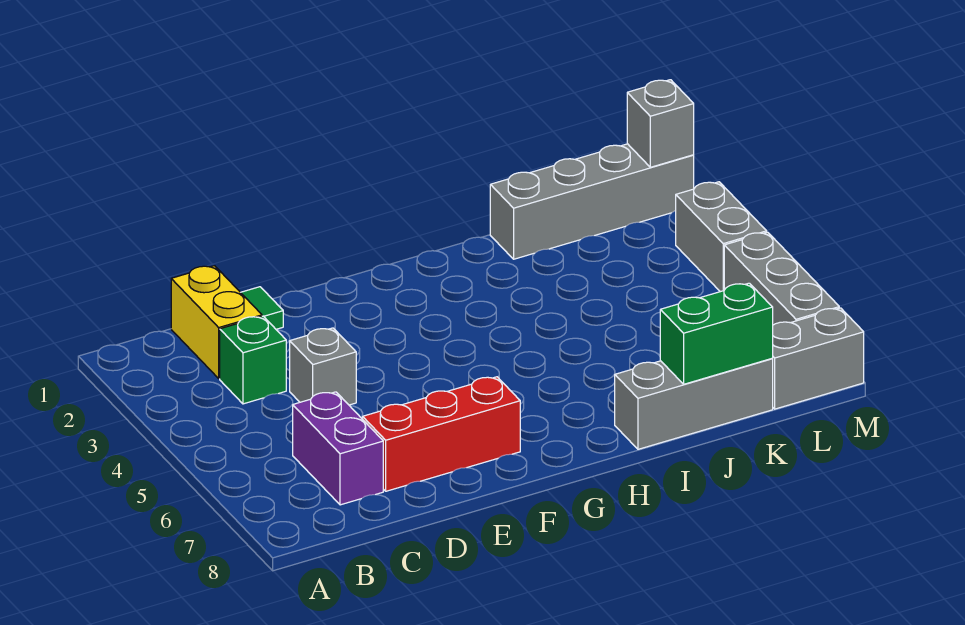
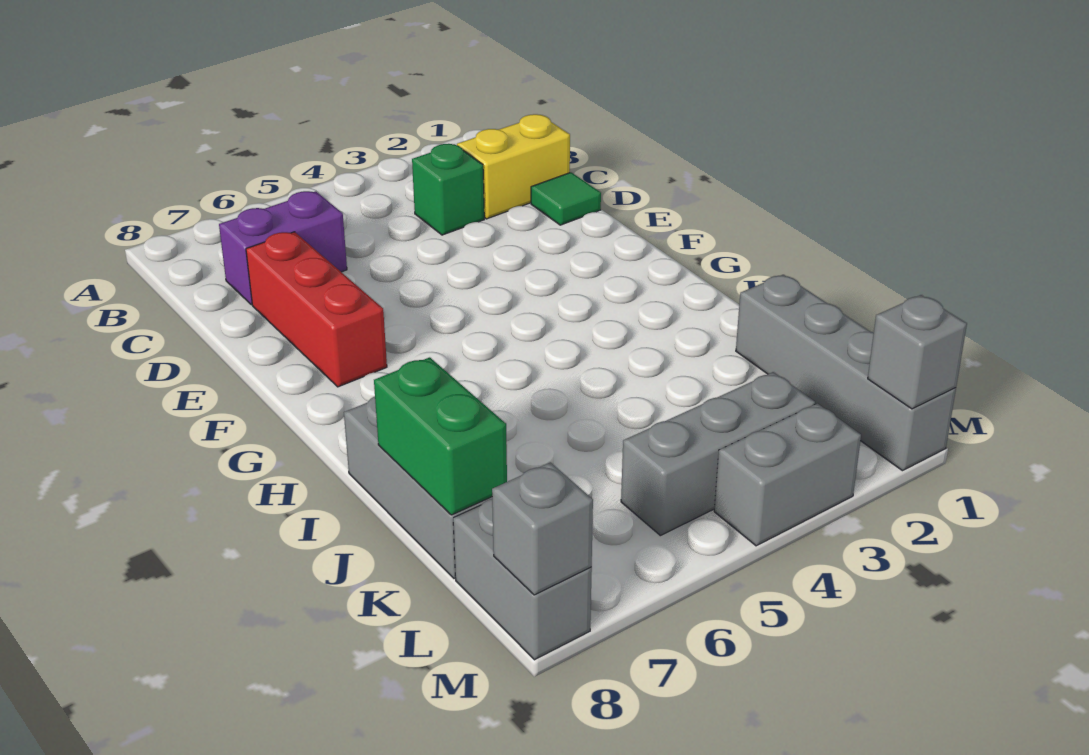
grey 1x1 brick [290,328,356,405] -> grey 1x1 brick moved to [492,462,593,595]
grey 1x3 brick [724,232,839,325] -> grey 1x3 brick moved to [621,372,815,536]

